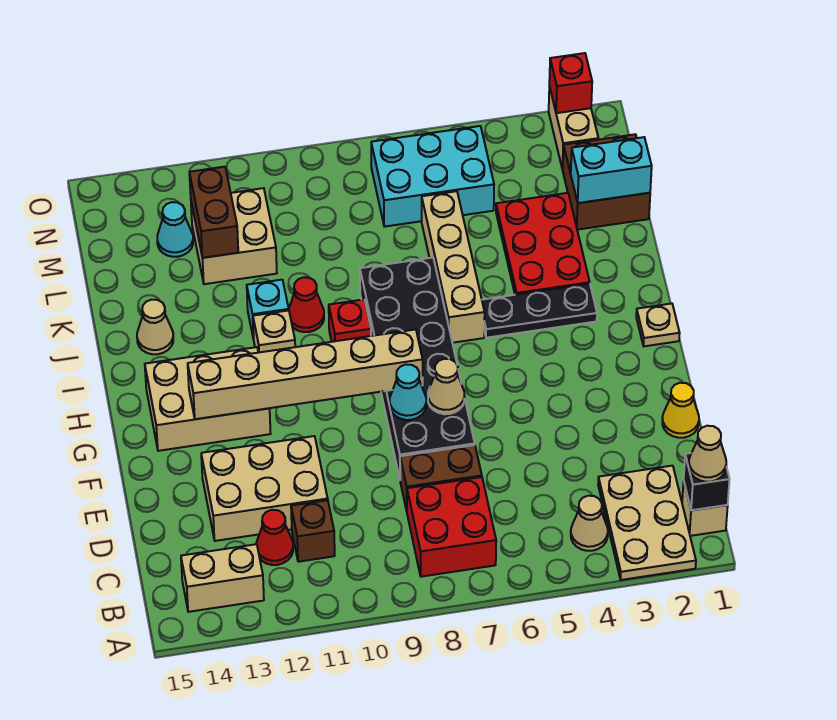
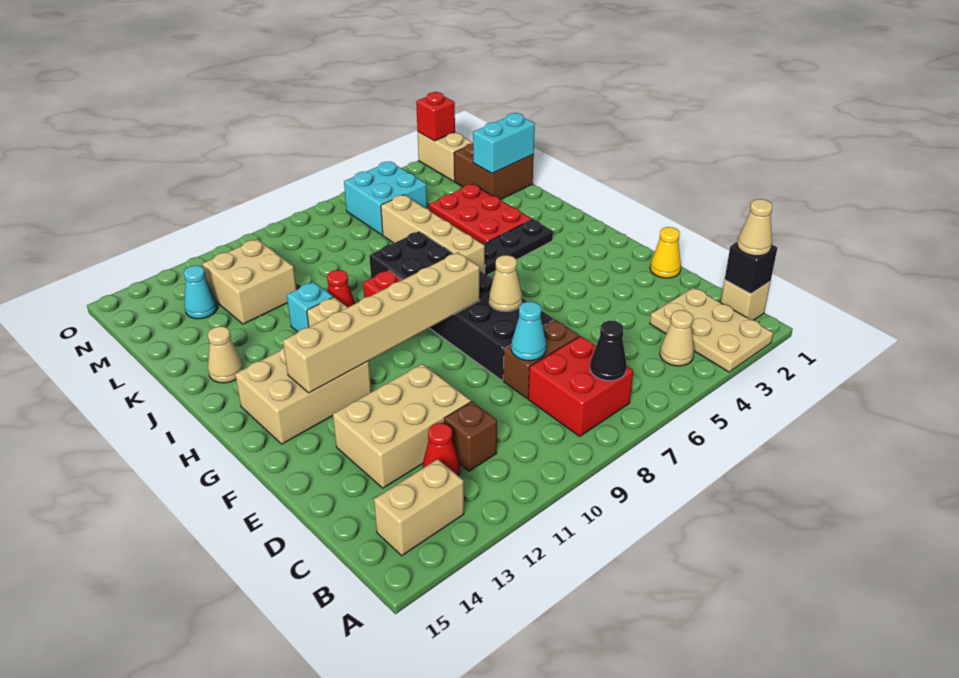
none -> black 1x1 cone [590,321,627,381]
cyan 1x1 cone [390,365,426,420] -> cyan 1x1 cone moved to [511,302,546,361]
tan 1x1 plate [636,304,680,346] -> none
brown 1x2 brick [189,167,238,258] -> none
cyan 2x3 brick [371,126,494,227] -> cyan 2x2 brick [344,162,427,235]

